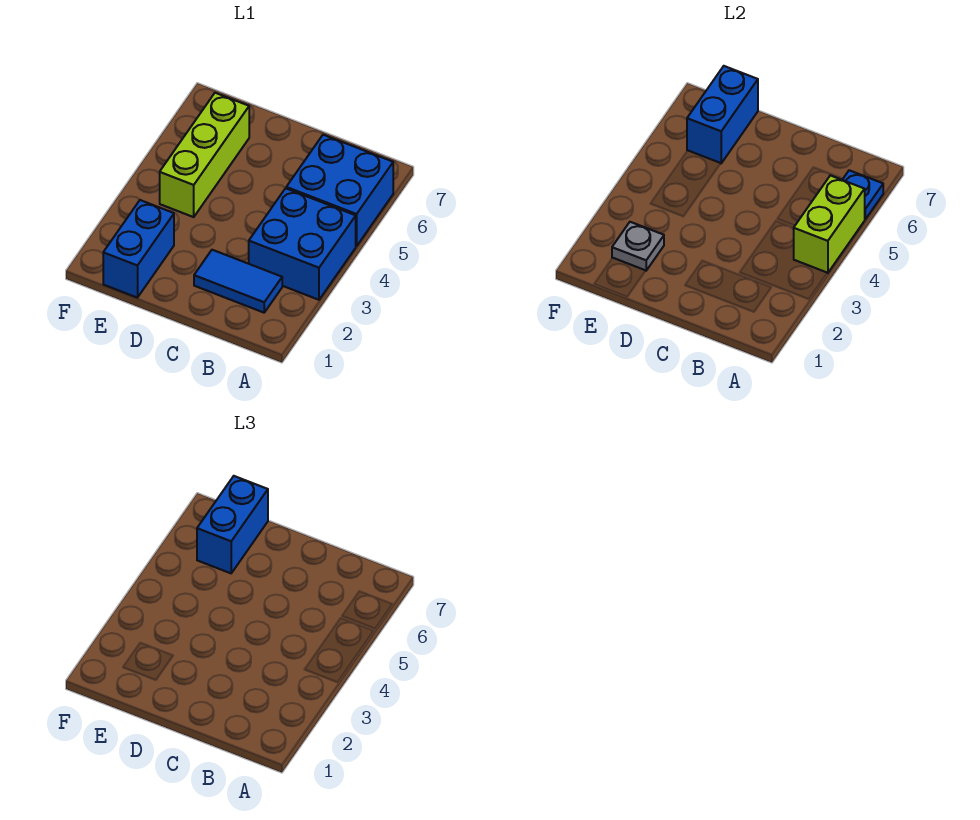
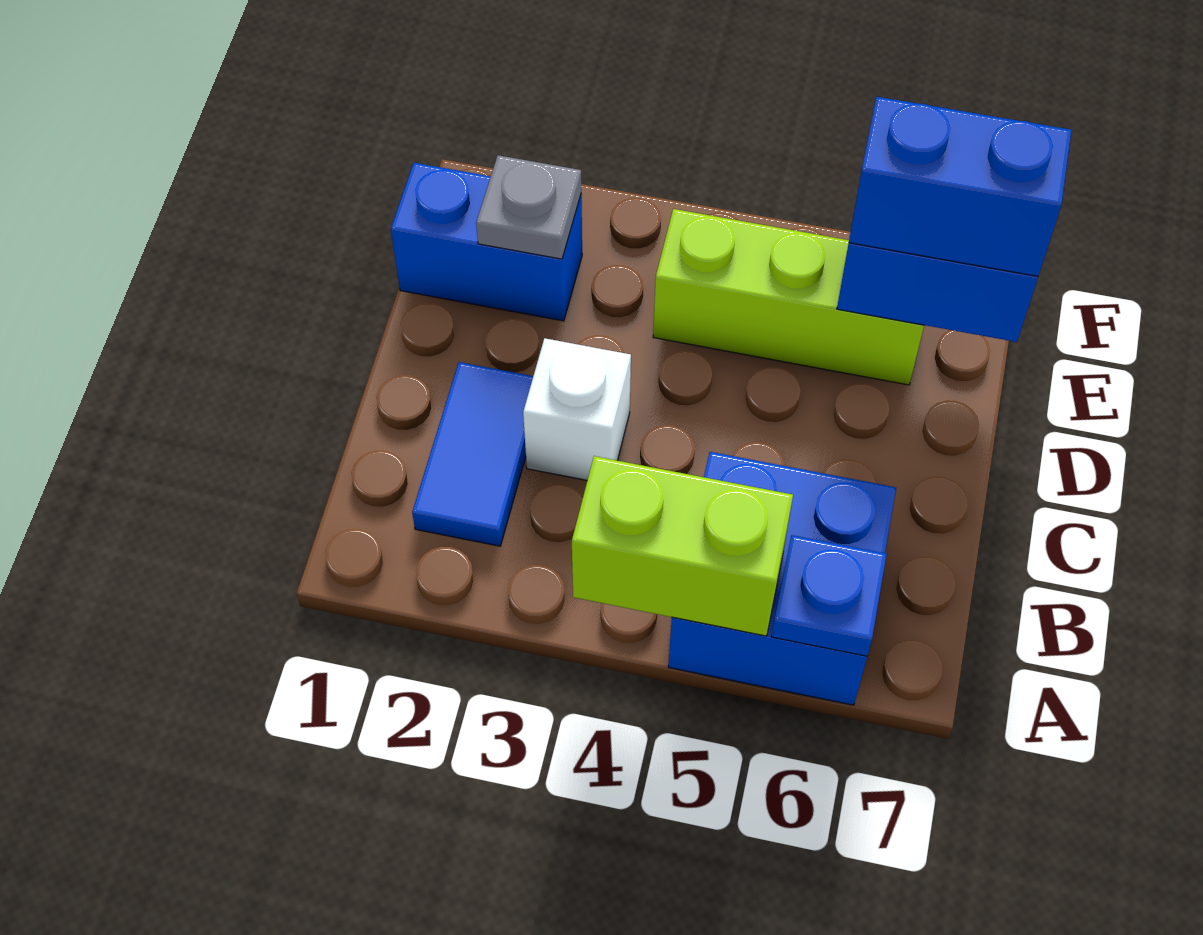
blue 2x2 brick [249,188,356,300] -> none
none -> white 1x1 brick [523,338,631,480]

